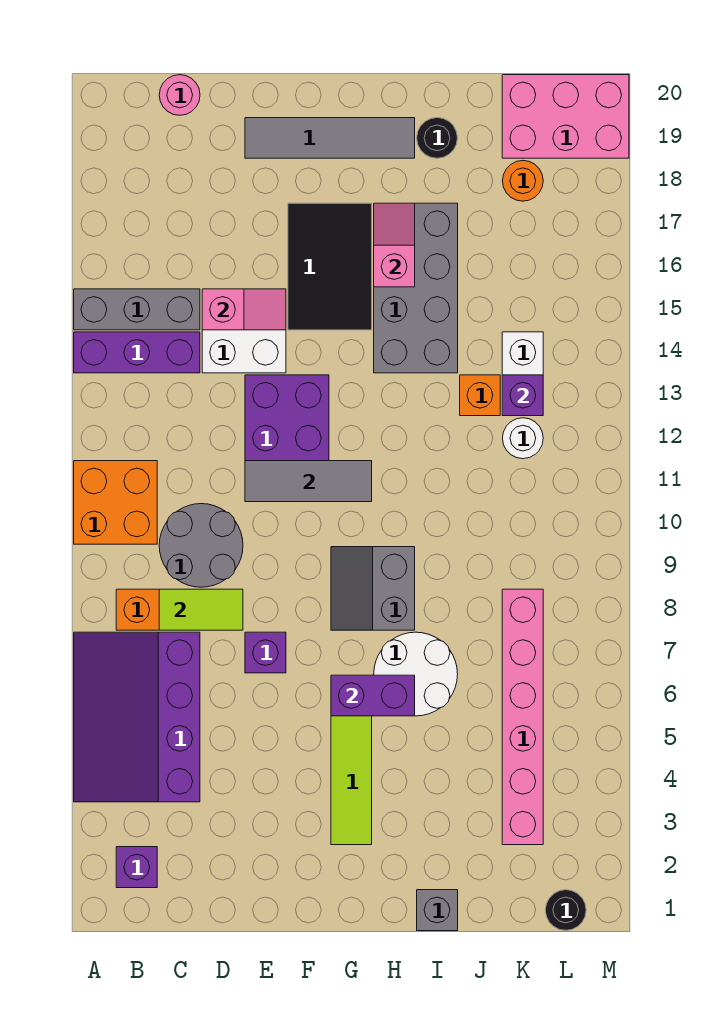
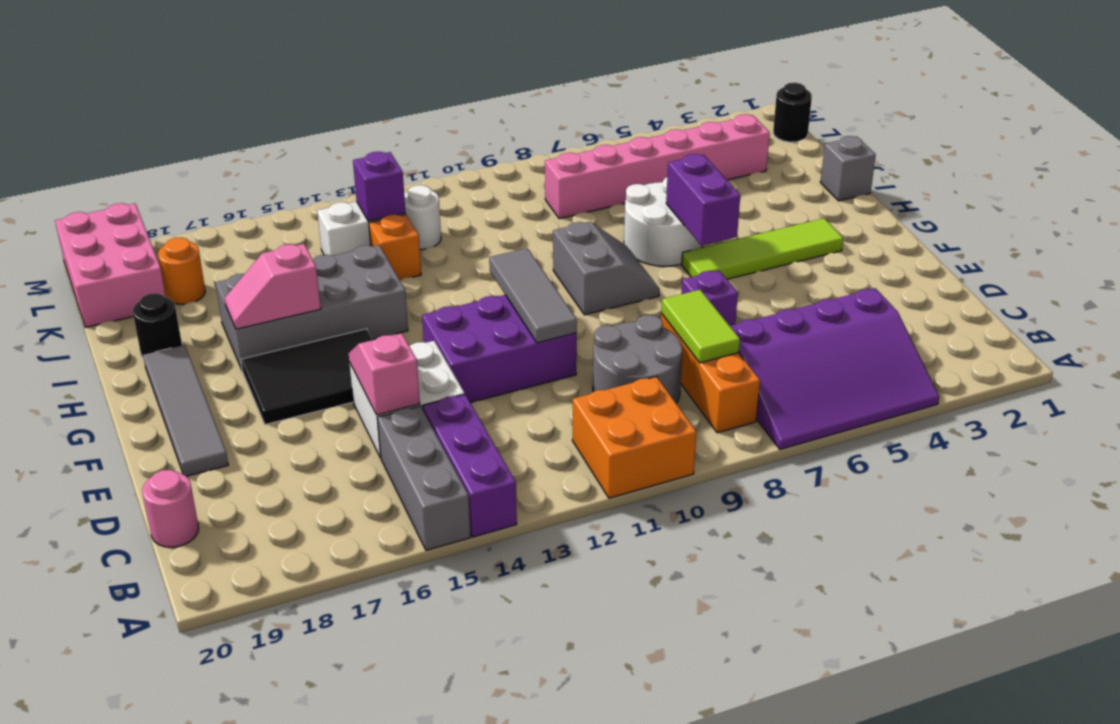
purple 1x1 brick [116,847,157,888] -> none
grey 2x2 slope [331,547,415,630] -> grey 2x2 slope turned to [553,222,660,315]

